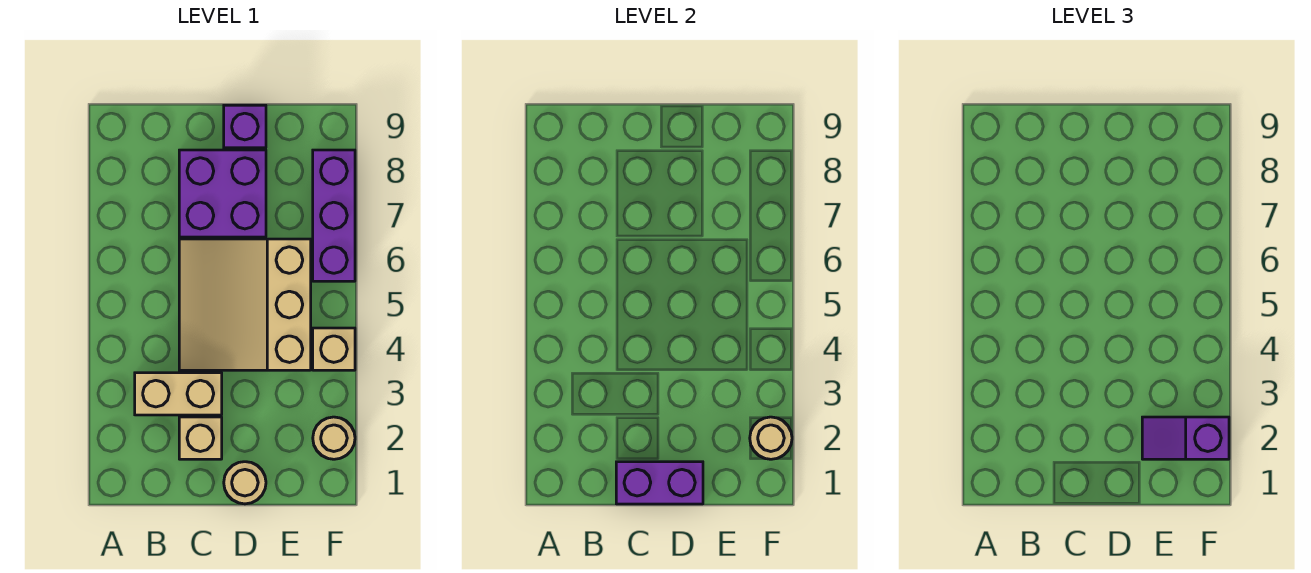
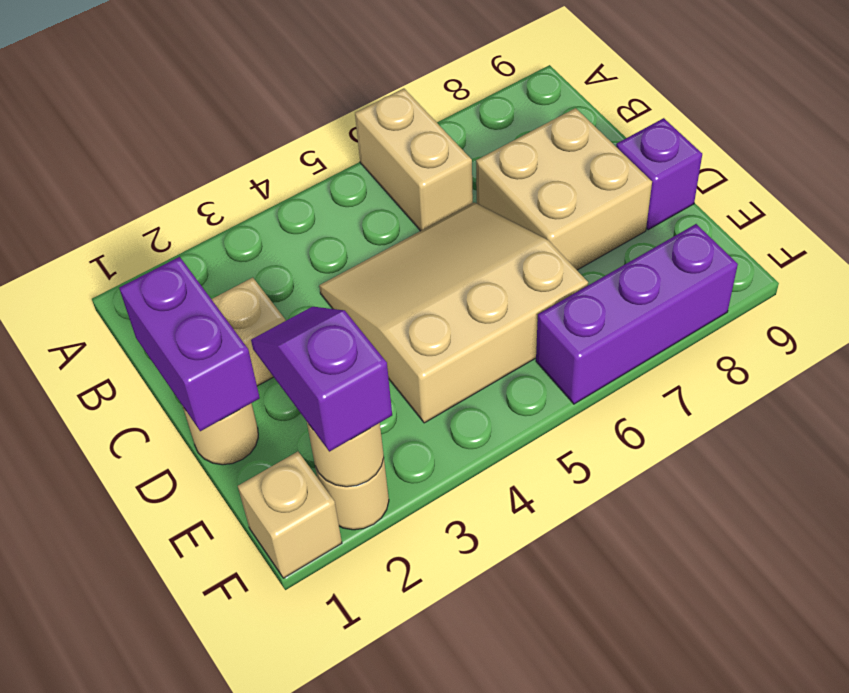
tan 1x2 brick [135,373,222,415] -> tan 1x2 brick moved to [355,88,473,231]
purple 2x2 brick [179,150,266,237] -> tan 2x2 brick [476,108,652,270]
tan 1x1 brick [313,328,355,370] -> tan 1x1 brick moved to [238,452,342,578]

